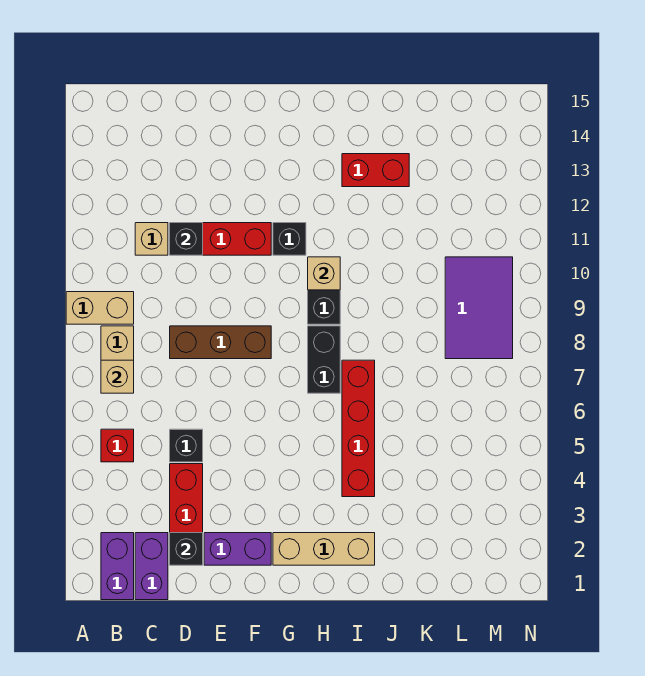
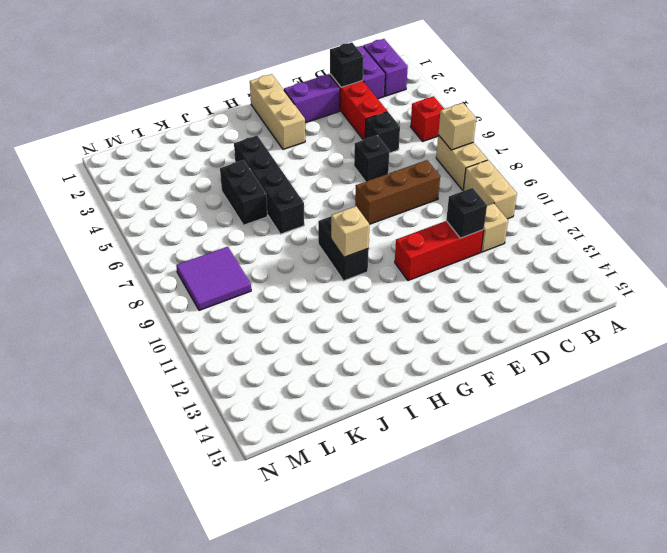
tan 1x2 brick [66,292,134,324] -> tan 1x2 brick turned to [463,160,517,219]
tan 1x3 brick [273,533,375,565] -> tan 1x3 brick turned to [250,74,305,149]
black 1x1 brick [273,223,306,255] -> black 1x1 brick moved to [354,136,389,182]
black 1x2 brick [308,326,340,393] -> black 1x2 brick moved to [220,160,267,225]
red 1x4 brick [342,360,375,497] -> black 1x4 brick [234,135,304,234]
red 1x2 brick [342,154,409,187] -> none
purple 2x3 tile [445,257,513,359] -> purple 2x2 tile [176,247,251,310]

